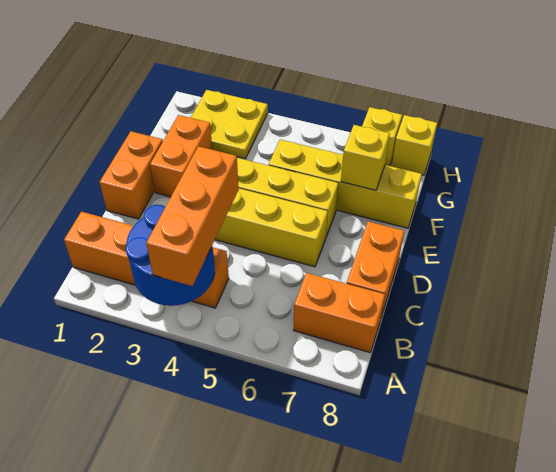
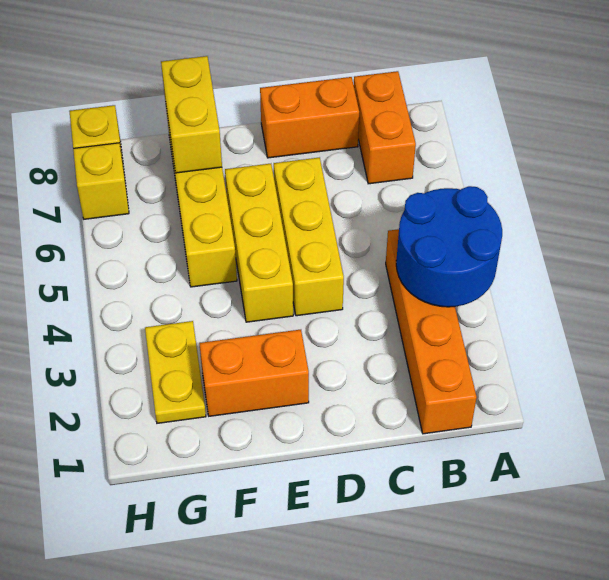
orange 1x3 brick [146,146,239,286] -> none
orange 1x2 brick [99,131,163,219] -> none
yellow 1x1 brick [341,125,390,190] -> yellow 1x2 brick [161,56,222,173]
yellow 2x2 plate [191,90,268,159] -> yellow 1x2 plate [145,321,206,423]

